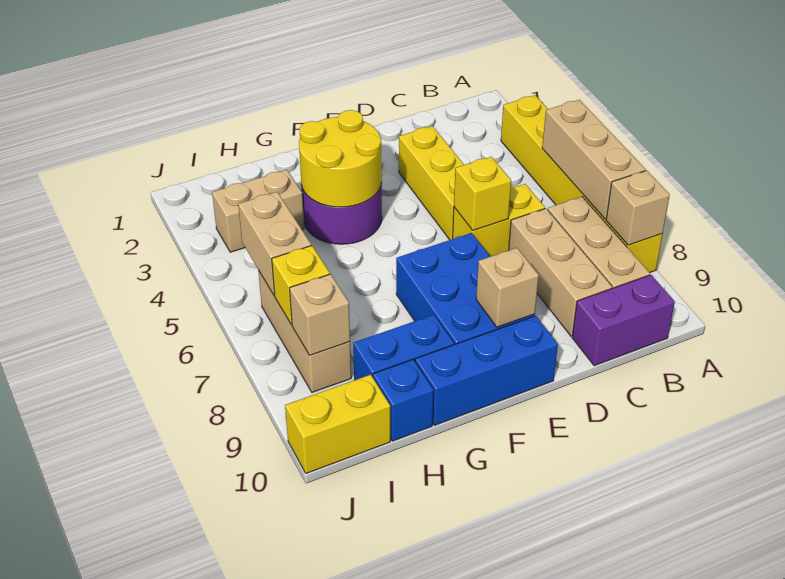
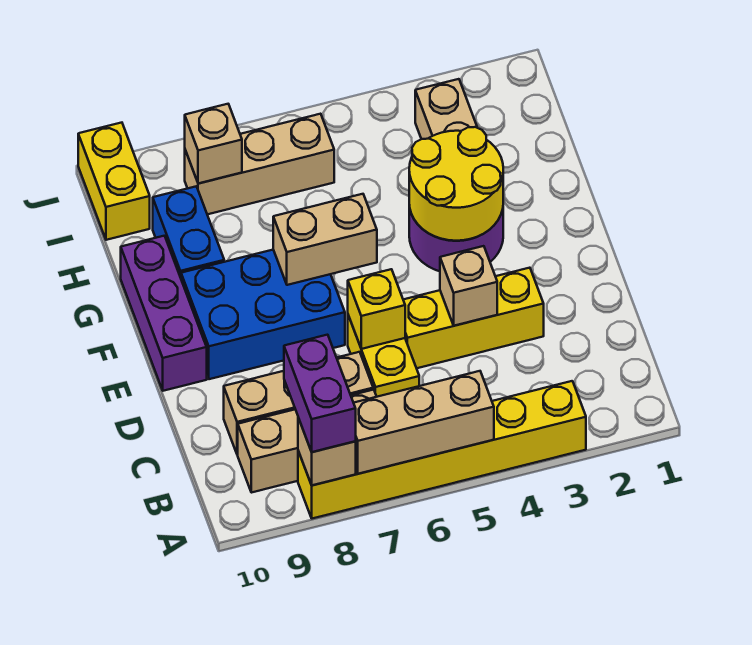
purple 1x2 brick [572,275,675,366] -> purple 1x2 brick moved to [284,335,356,452]
tan 1x1 brick [476,248,539,327] -> tan 1x1 brick moved to [440,246,497,326]
blue 1x3 brick [415,316,558,425] -> purple 1x3 brick [121,236,207,391]
blue 1x1 brick [373,360,434,441] -> none
tan 1x2 brick [238,192,311,296] -> tan 1x2 brick moved to [273,194,377,285]
yellow 1x1 brick [272,246,330,325] -> none

